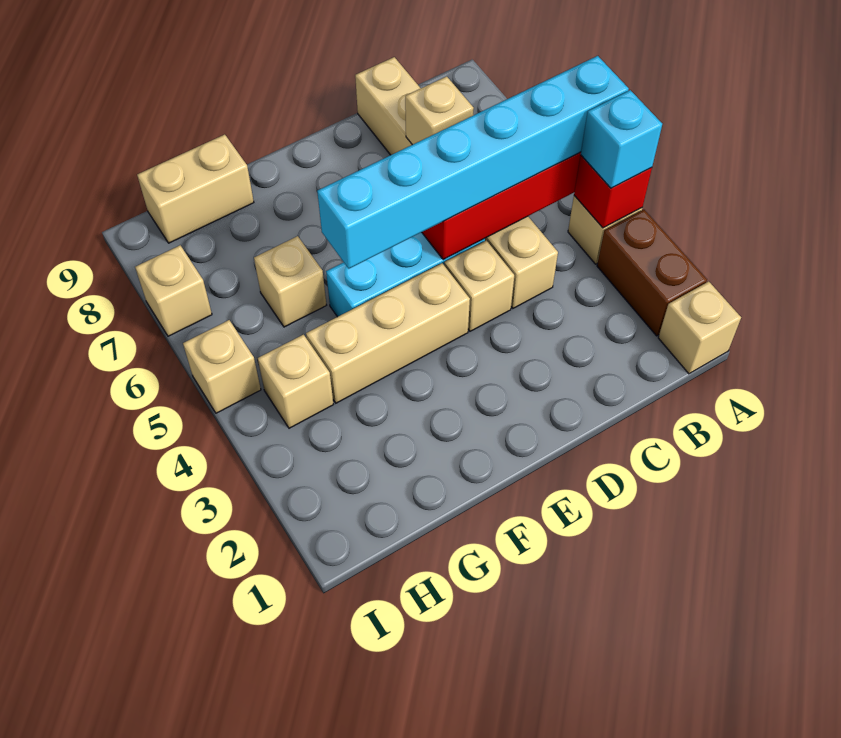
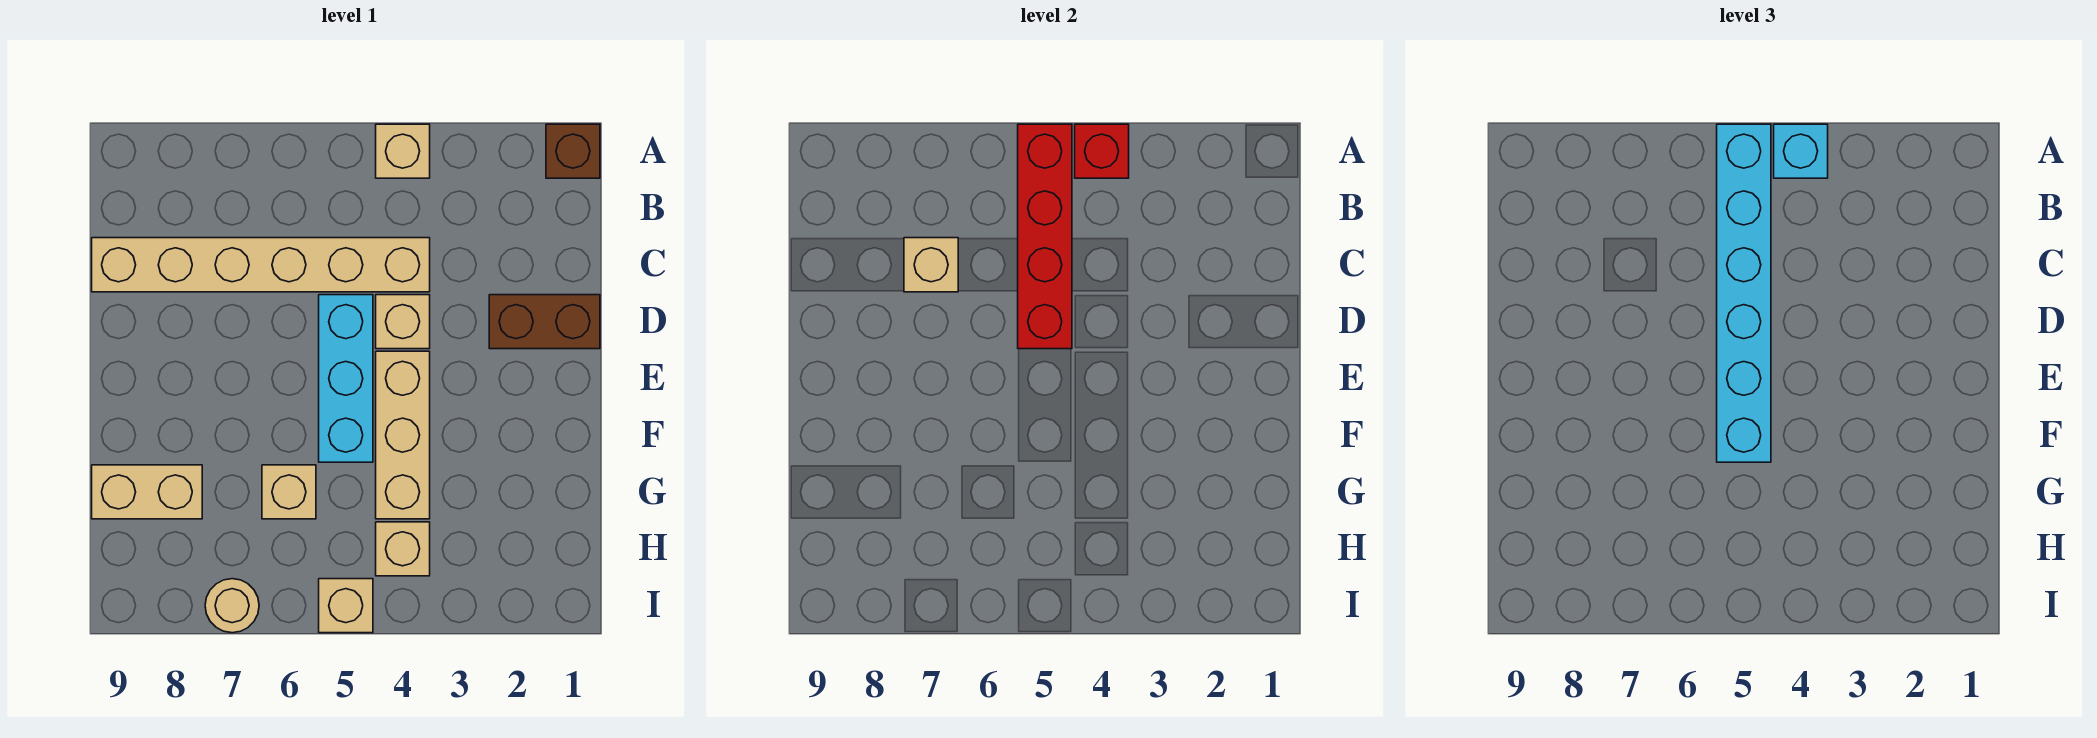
tan 1x1 brick [658,281,741,374] -> brown 1x1 brick [546,124,600,178]
brown 1x2 brick [597,210,707,336] -> brown 1x2 brick moved to [489,295,600,349]
tan 1x2 brick [137,134,254,243] -> tan 1x2 brick turned to [92,465,202,519]
tan 1x1 brick [135,245,212,336] -> tan 1x1 round brick [205,579,259,633]

